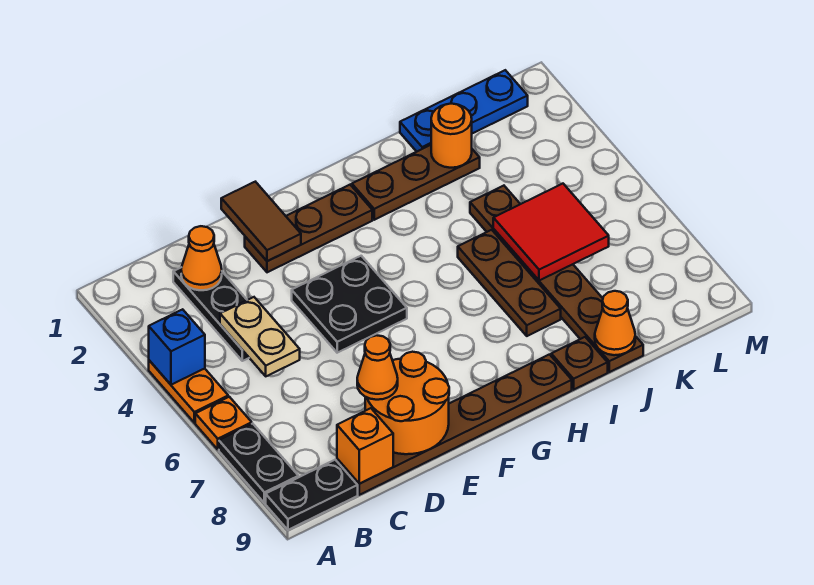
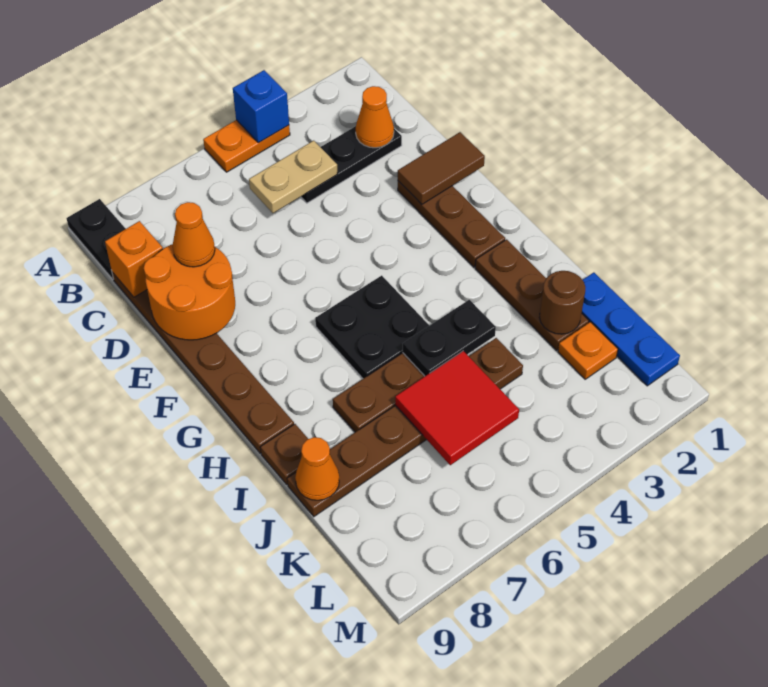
orange 1x1 plate [195,397,252,449] -> orange 1x1 plate moved to [558,322,618,379]
black 1x2 plate [219,424,298,503] -> black 1x2 plate moved to [403,300,496,376]
black 2x2 plate [292,256,407,353] -> black 2x2 plate moved to [315,276,430,379]
orange 1x1 round brick [431,104,472,168] -> brown 1x1 round brick [539,271,585,334]

